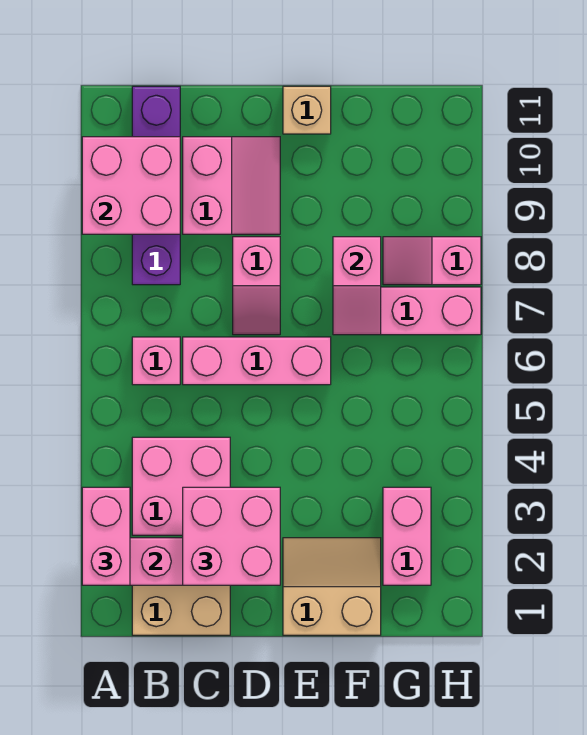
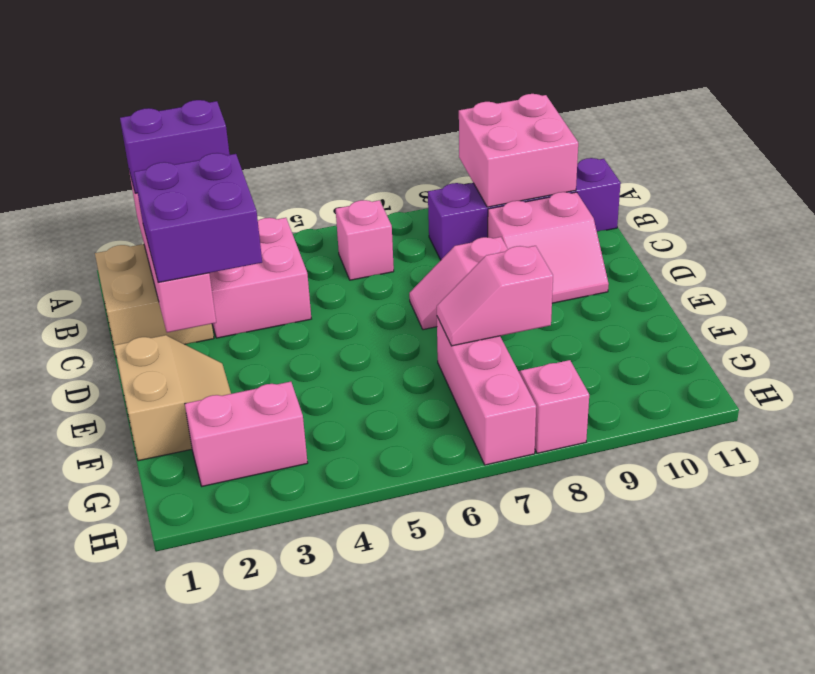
pink 1x2 brick [82,487,130,585] -> purple 1x2 brick [120,100,230,193]
pink 2x2 brick [183,487,280,585] -> purple 2x2 brick [134,153,262,283]
pink 1x3 brick [183,337,331,385] -> none
tan 1x1 brick [283,86,331,134] -> none

